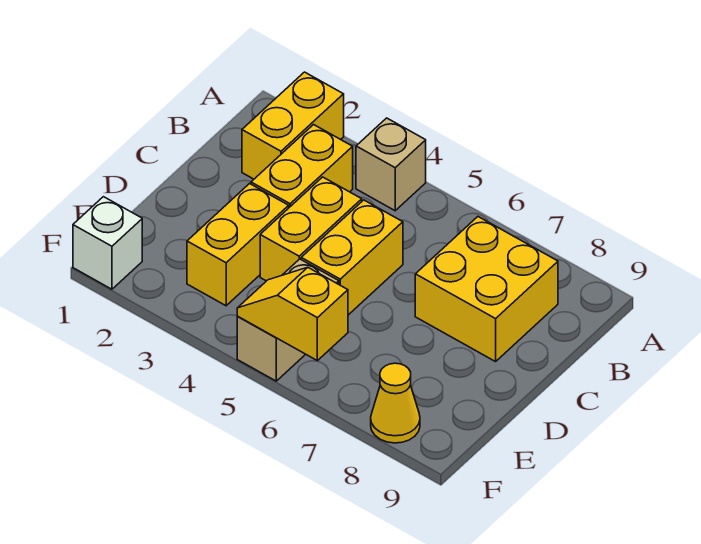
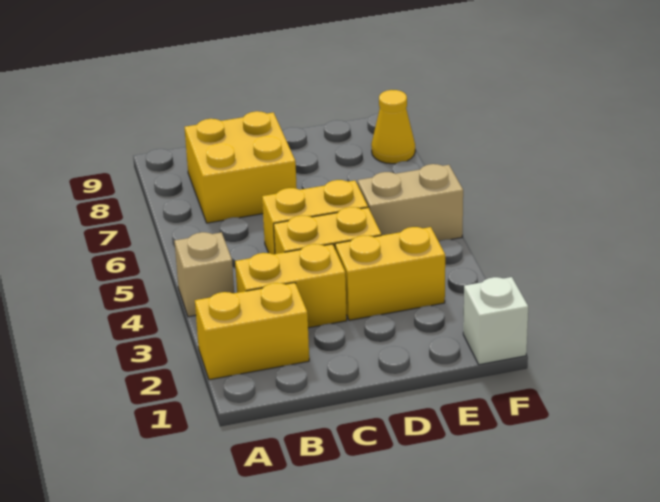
yellow 1x2 slope [237,267,348,361] -> none

